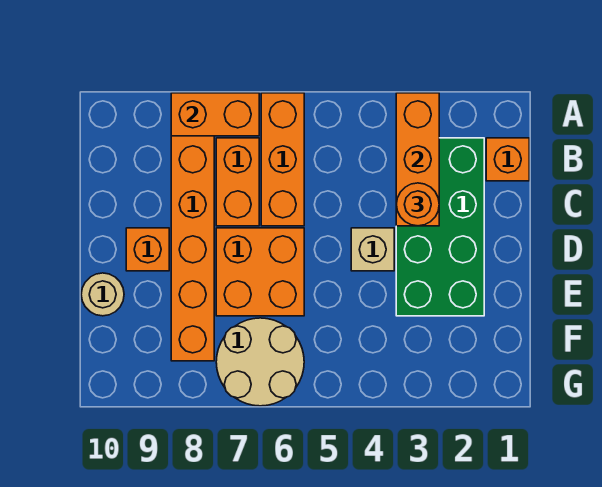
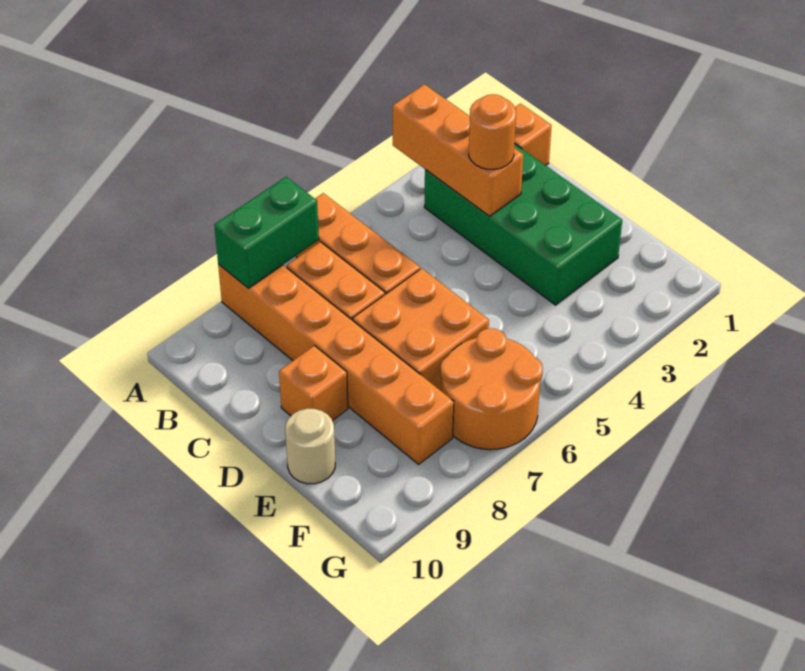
orange 1x2 brick [171,93,259,136] -> green 1x2 brick [214,177,319,288]
tan 1x1 brick [351,228,394,271] -> none
tan 2x2 round brick [216,318,304,406] -> orange 2x2 round brick [441,328,543,450]

